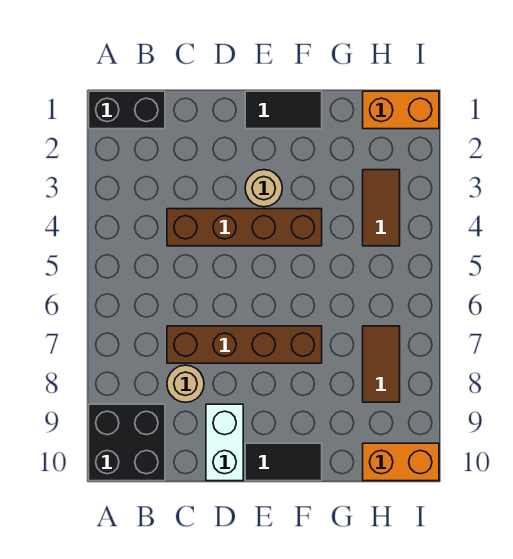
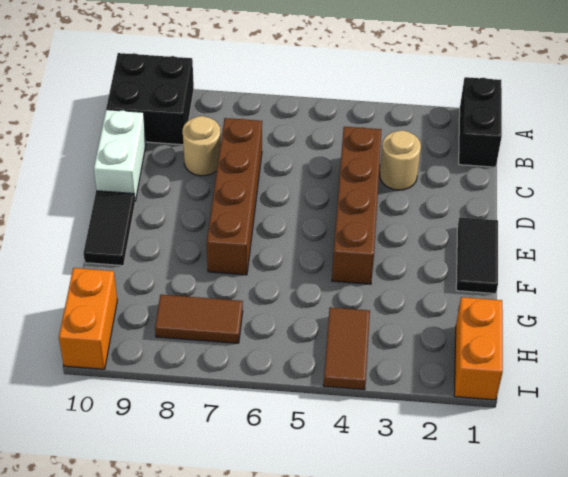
white 1x2 brick [206,404,243,481] -> white 1x2 brick turned to [94,110,146,201]
tan 1x1 round brick [245,170,282,207] -> tan 1x1 round brick moved to [380,130,421,190]
brown 1x2 tile [363,170,400,246] -> brown 1x2 tile turned to [323,307,370,390]

